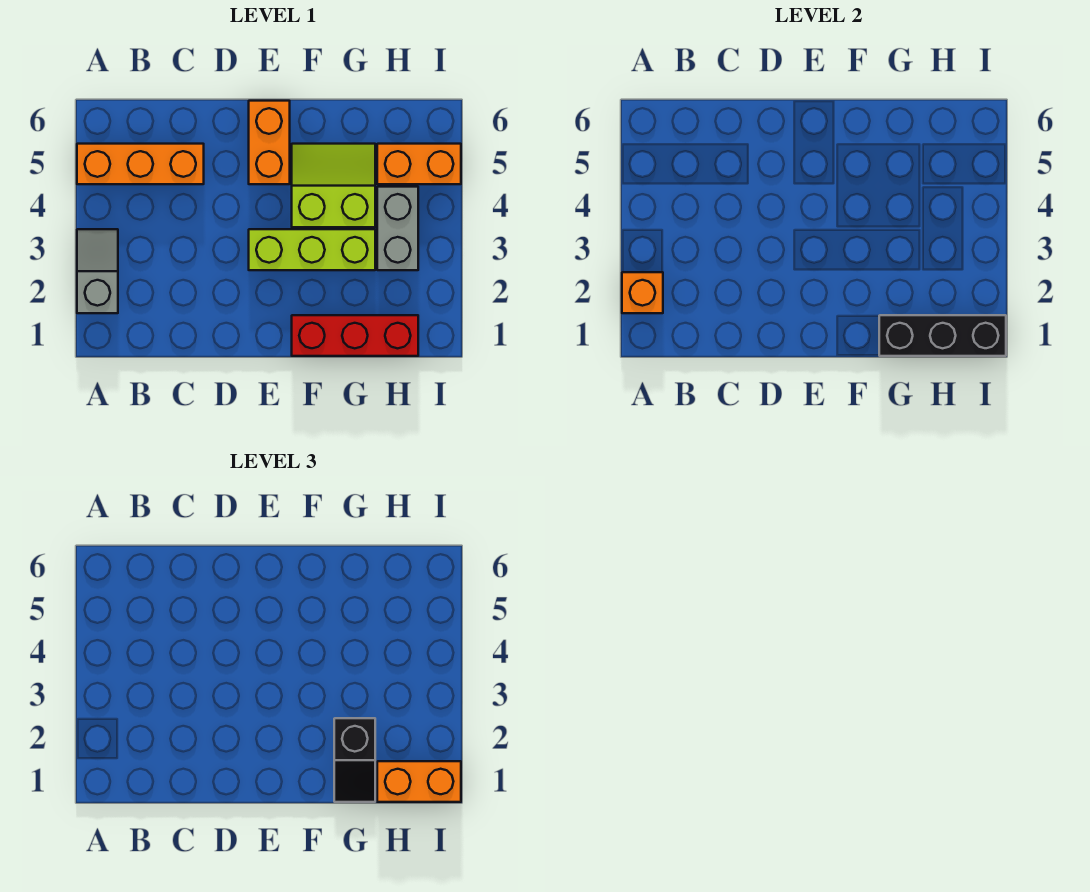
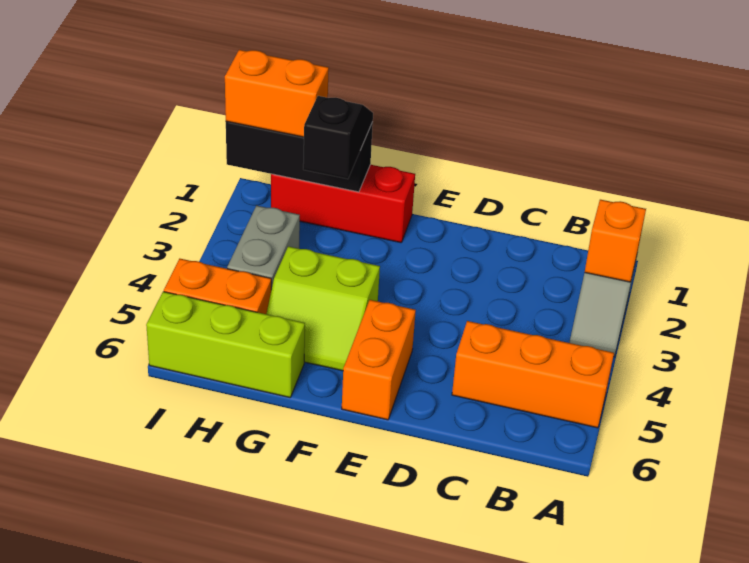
lime 1x3 brick [249,229,375,270] -> lime 1x3 brick moved to [146,292,305,397]

